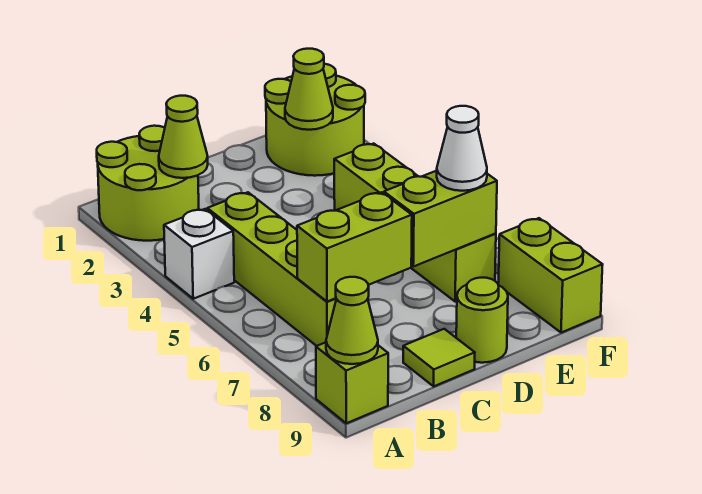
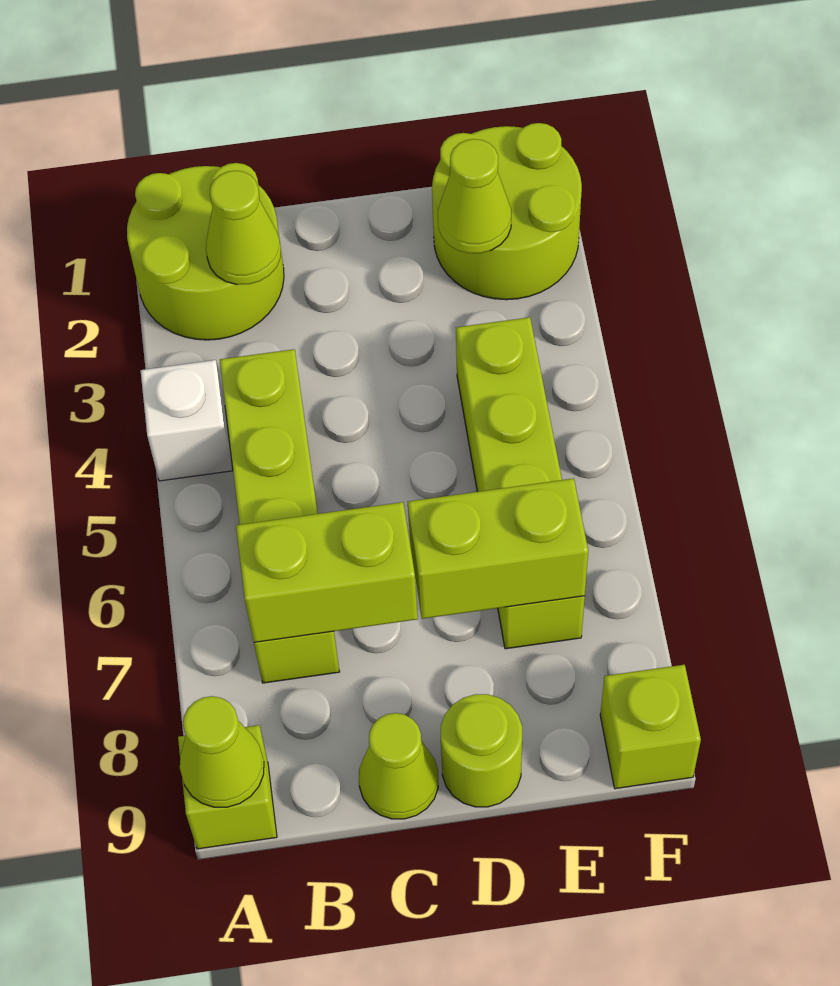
lime 1x1 tile [403,329,475,386] -> lime 1x1 cone [359,713,438,819]
white 1x1 cone [437,106,487,191] -> none
lime 1x2 brick [498,218,603,333] -> lime 1x1 brick [600,665,701,789]

